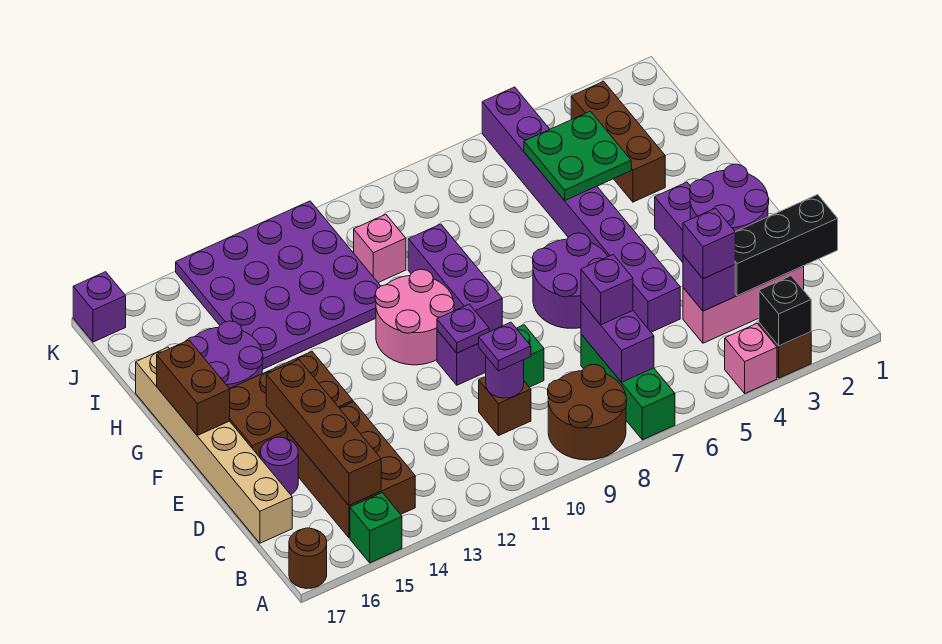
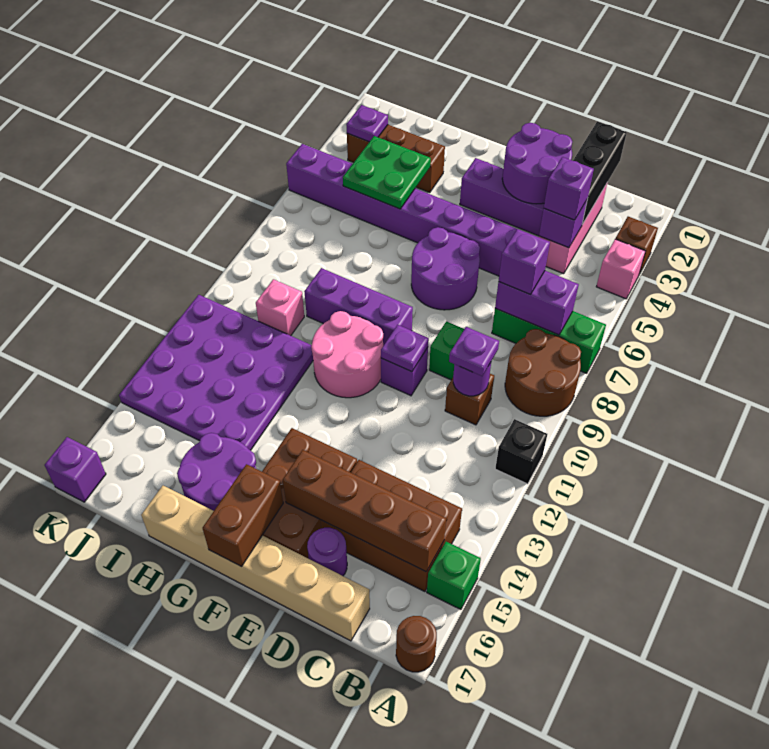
black 1x1 brick [759,276,811,346] -> black 1x1 brick moved to [495,419,547,484]
brown 1x2 brick [157,340,230,436] -> brown 1x2 brick turned to [203,464,283,567]
none -> purple 1x1 plate [346,105,388,142]

